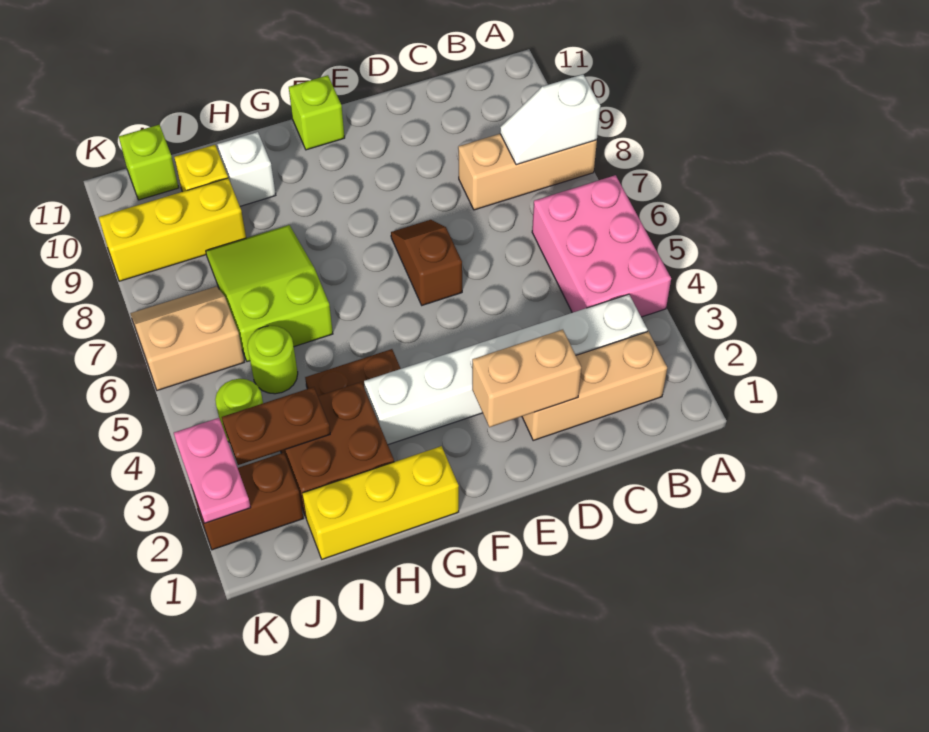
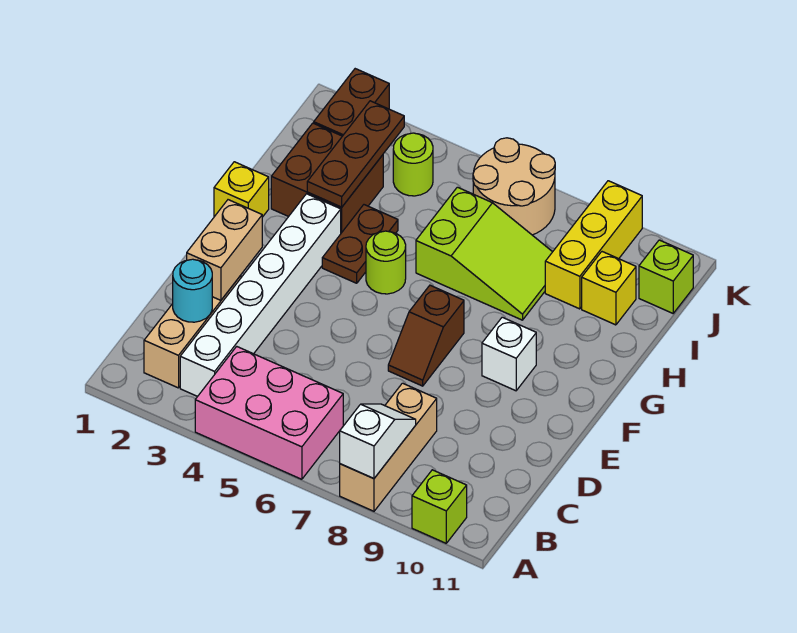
none -> cyan 1x1 round brick [173,259,212,322]
brown 1x2 slope [391,220,462,305] -> brown 1x2 slope turned to [388,285,464,386]
lime 1x1 brick [289,75,345,150] -> lime 1x1 brick moved to [412,470,467,543]
yellow 1x3 brick [302,446,459,559] -> yellow 1x1 brick [214,162,269,217]
white 1x1 brick [217,132,276,206] -> white 1x1 brick moved to [482,317,536,391]
brown 1x2 plate [222,387,330,465] -> brown 1x3 plate [307,101,404,207]
lime 1x1 round brick [247,326,298,394] -> lime 1x1 round brick moved to [366,231,406,294]
tan 2x2 slope [130,286,244,390] -> tan 2x2 round brick [473,138,555,235]
pink 1x2 plate [174,418,251,523] -> none

